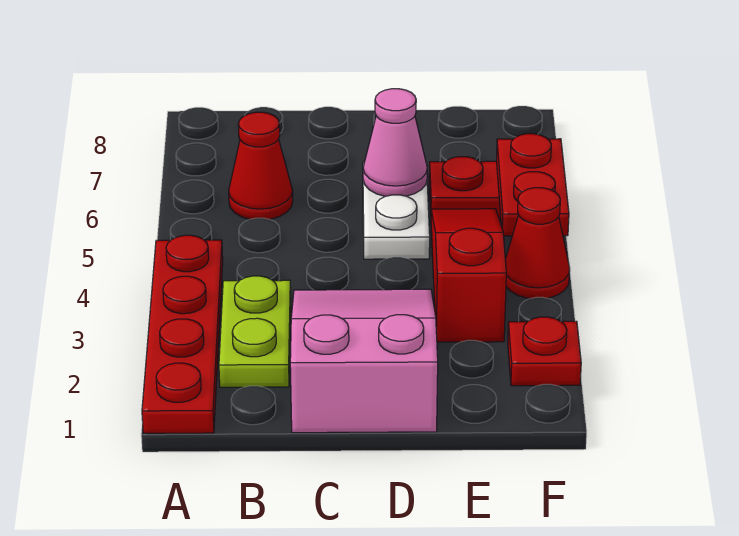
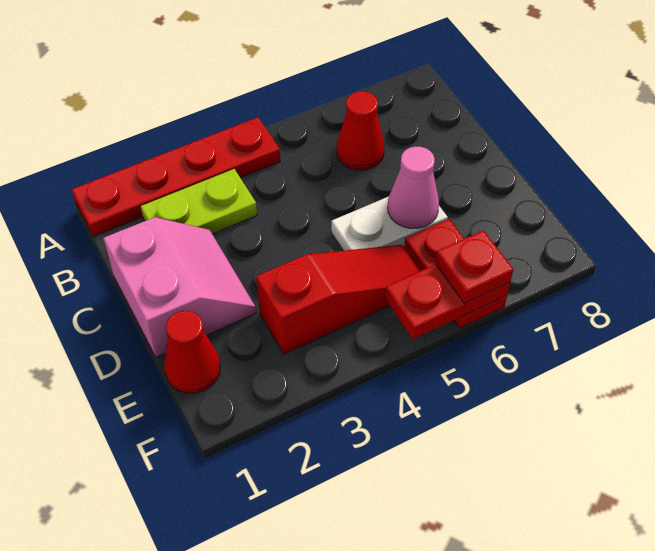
pink 2x3 slope [290,289,438,433] -> pink 2x2 slope [103,217,256,357]
red 1x1 plate [508,317,581,386] -> red 1x1 plate moved to [435,231,513,303]
red 1x1 cone [505,188,570,299] -> red 1x1 cone moved to [164,311,220,393]

